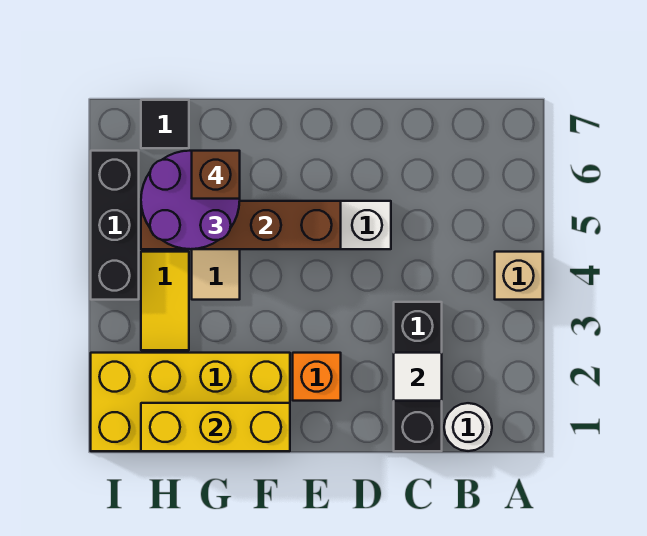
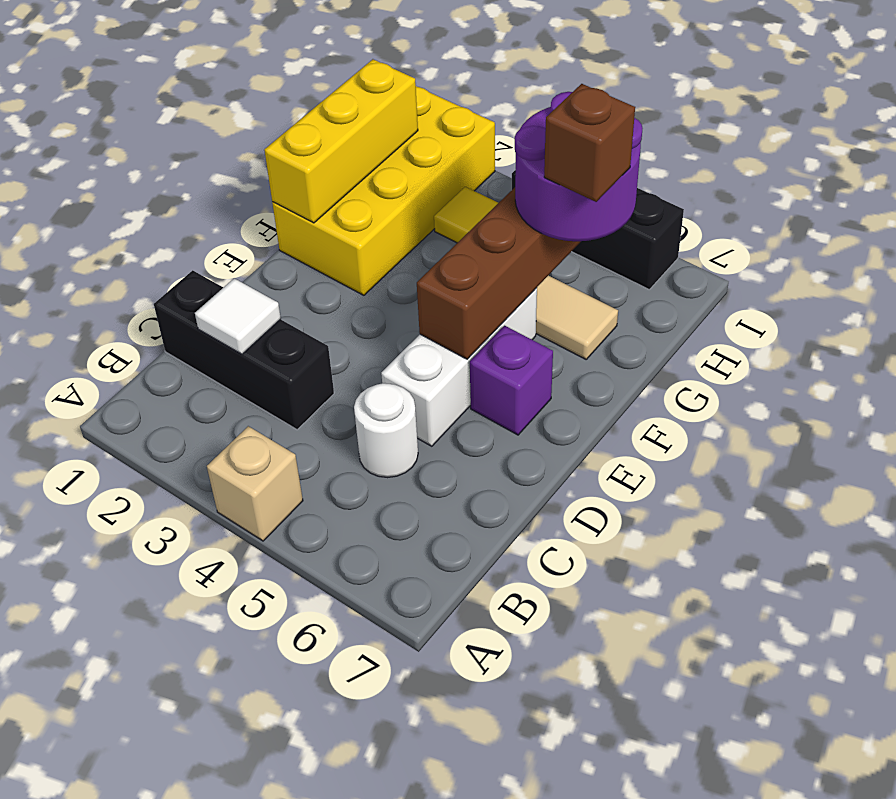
white 1x1 round brick [444,403,492,451] -> white 1x1 round brick moved to [354,383,418,478]
orange 1x1 brick [293,353,341,401] -> none
none -> purple 1x1 brick [470,326,553,435]
black 1x1 tile [141,100,189,148] -> none

